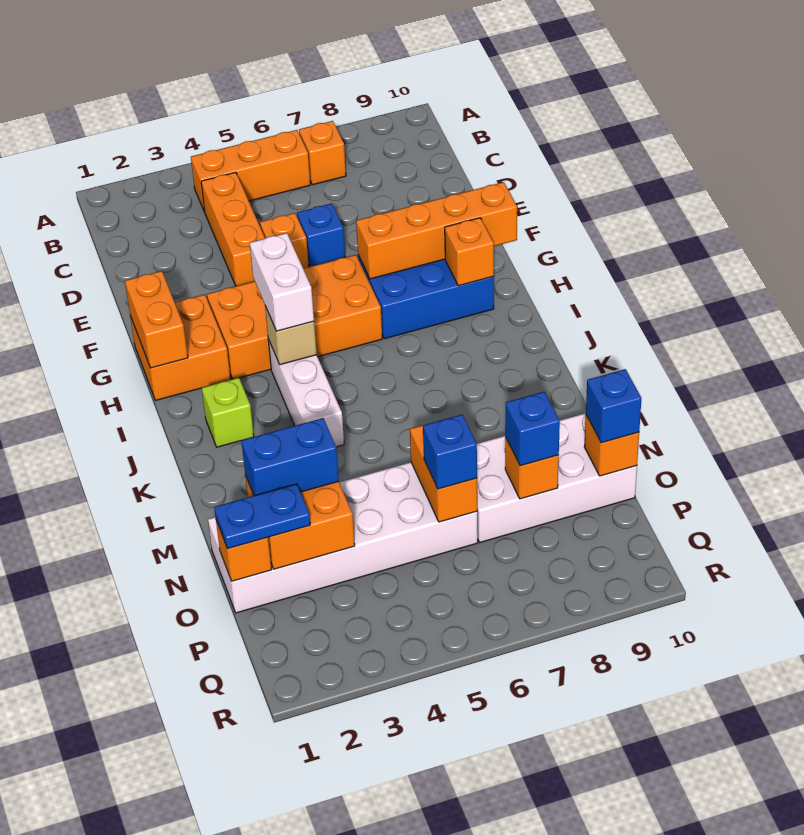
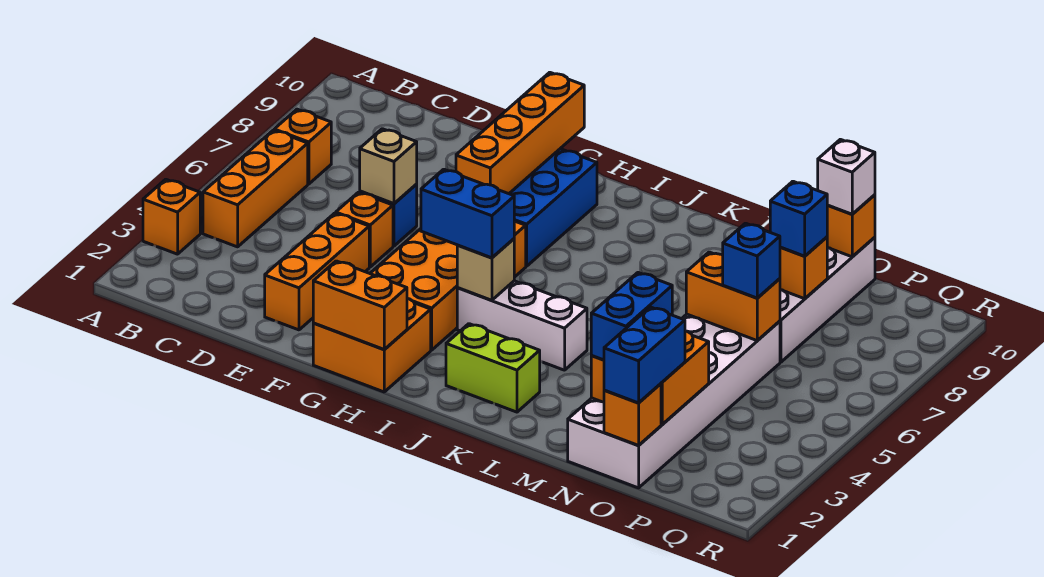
orange 1x3 brick [201,172,265,286] -> orange 1x3 brick turned to [265,213,369,330]
none -> tan 1x1 brick [360,129,417,204]
white 1x2 brick [250,233,314,331] -> blue 1x2 brick [421,169,514,258]
orange 1x1 brick [445,218,494,286] -> orange 1x1 brick moved to [143,179,200,254]
lime 1x1 brick [202,378,254,447] -> lime 1x2 brick [446,324,540,412]
blue 1x2 plate [214,484,310,549] -> blue 1x2 brick [604,307,685,403]
blue 1x1 brick [586,369,642,443] -> white 1x1 brick [818,139,875,214]

